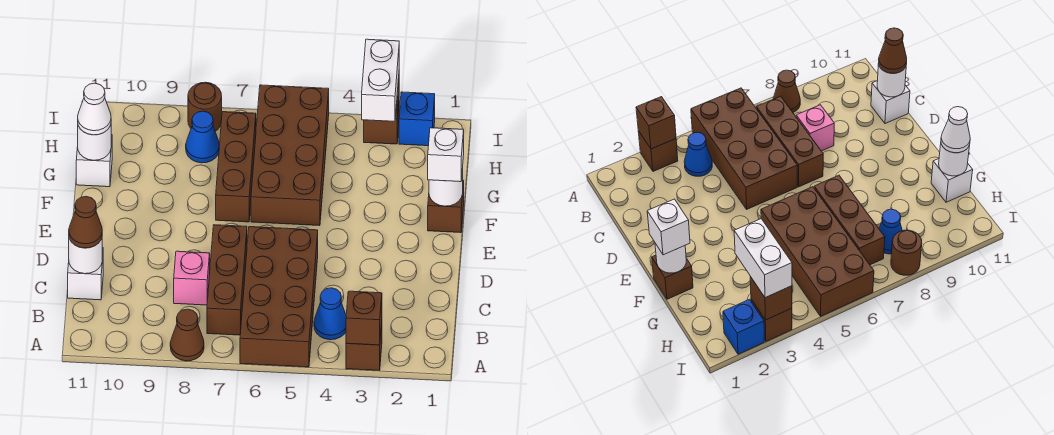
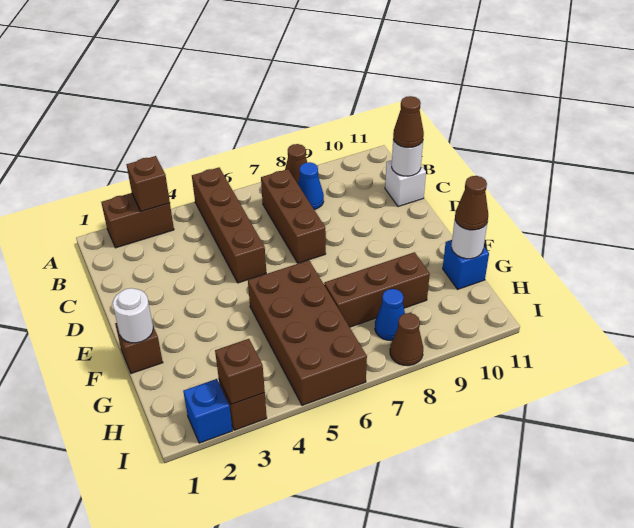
brown 1x1 brick [346,323,382,370] -> brown 1x2 brick [101,193,174,248]
brown 2x4 brick [240,227,318,367] -> brown 1x4 brick [192,168,266,283]
blue 1x1 cone [314,288,346,340] -> blue 1x1 cone moved to [298,162,324,210]
pink 1x1 brick [174,251,210,305] -> none
white 1x1 brick [428,128,464,182] -> none
brown 1x3 brick [216,112,256,222] -> brown 1x3 brick turned to [324,252,430,327]
white 1x1 brick [76,135,112,187] -> blue 1x1 brick [443,240,489,289]
white 1x1 cone [78,83,111,135] -> brown 1x1 cone [455,176,488,230]
white 1x2 brick [362,39,399,121] -> none
brown 1x1 round brick [188,82,222,131] -> brown 1x1 cone [390,313,423,366]

